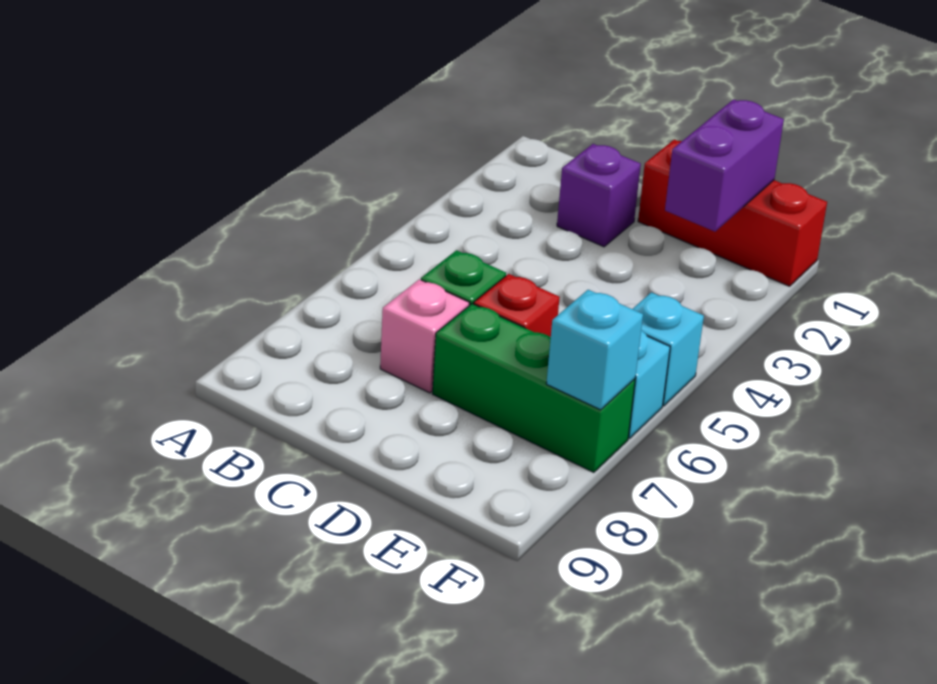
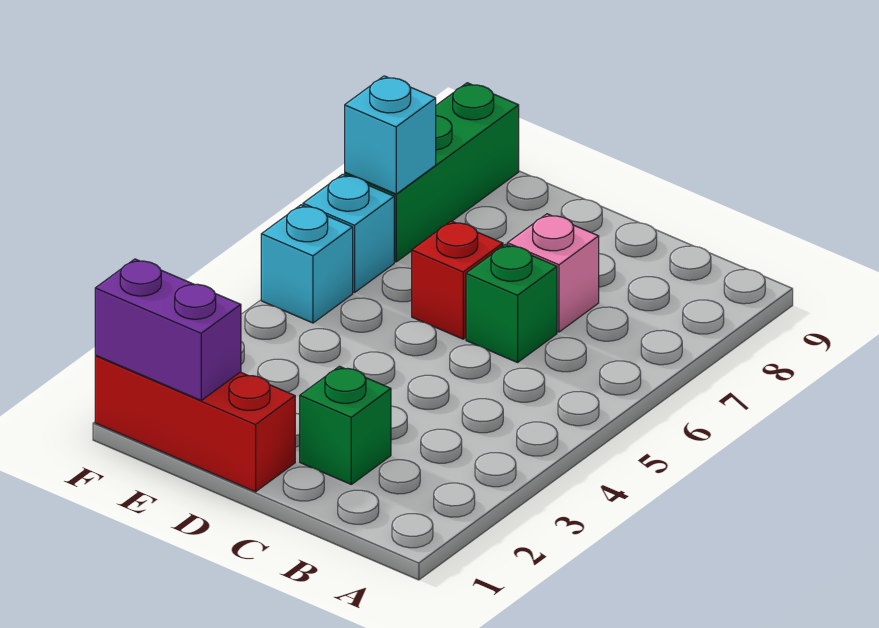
purple 1x1 brick [557,144,641,247] -> green 1x1 brick [300,366,391,484]
green 1x3 brick [433,304,635,472] -> green 1x3 brick turned to [345,83,519,262]
purple 1x2 brick [665,99,784,231] -> purple 1x2 brick turned to [95,259,241,400]

